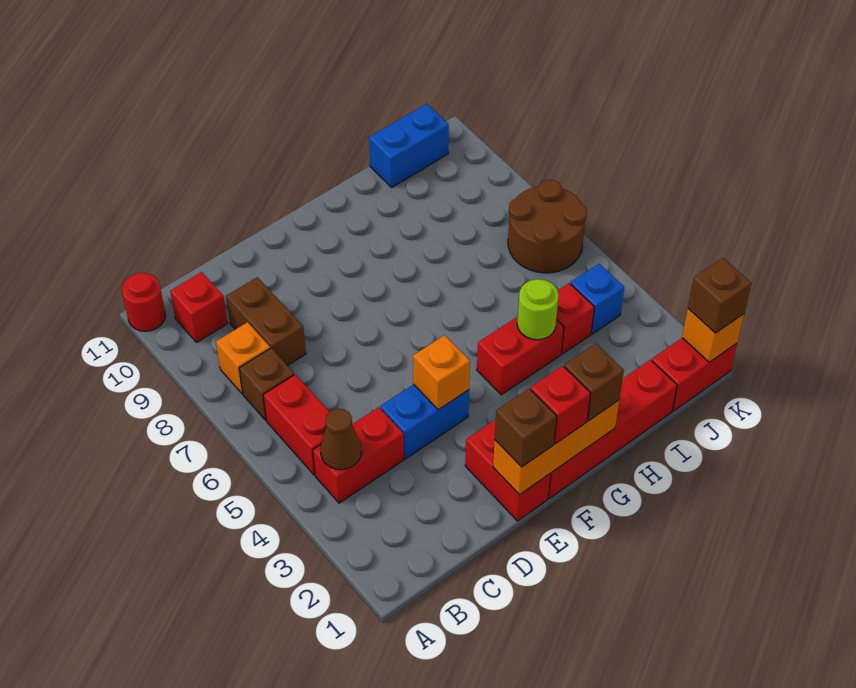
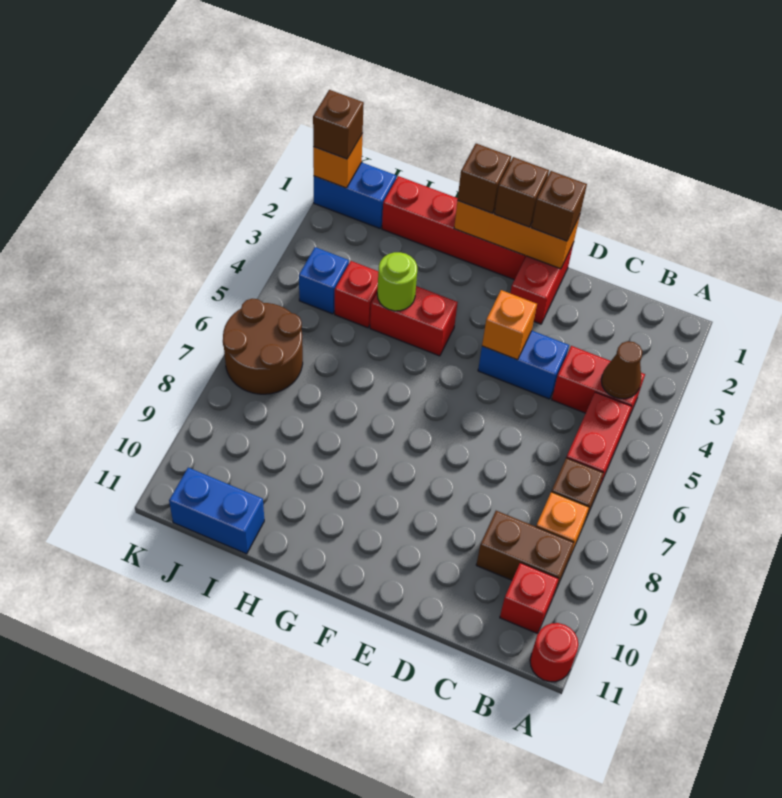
brown 1x2 brick [226,277,306,366] -> brown 1x2 brick turned to [476,511,574,594]
red 1x1 brick [530,366,591,444] -> brown 1x1 brick [494,157,549,227]
red 1x2 brick [652,338,737,411] -> blue 1x2 brick [314,162,396,228]

